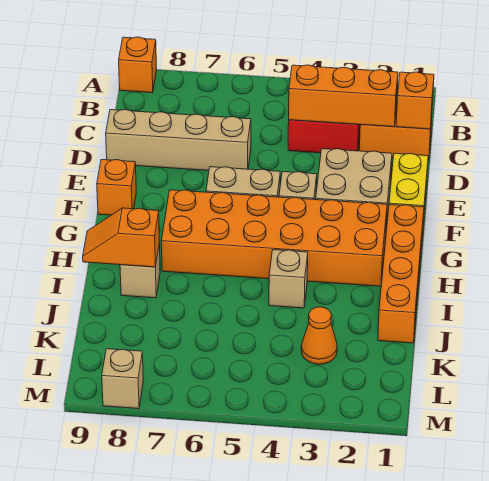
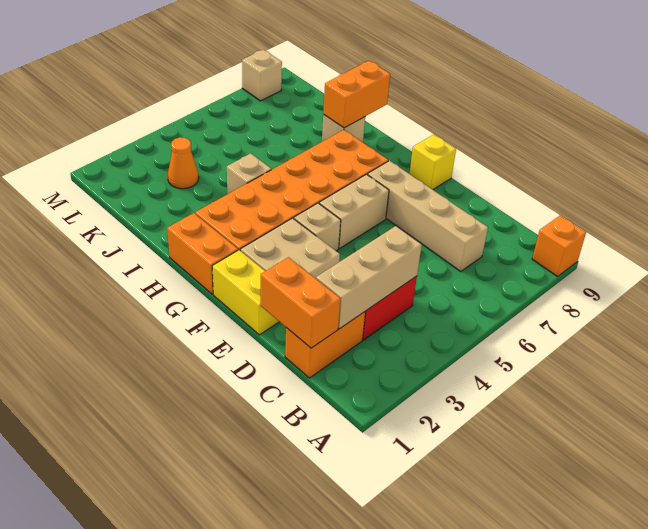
orange 1x1 brick [396,72,434,129] -> orange 1x2 brick [261,257,341,348]
orange 1x3 brick [289,65,398,127] -> tan 1x3 brick [316,226,422,329]
tan 1x4 brick [106,110,251,171] -> tan 1x4 brick turned to [368,161,488,272]
orange 1x1 brick [97,160,136,215] -> yellow 1x1 brick [409,135,456,190]
orange 1x4 brick [378,205,424,343] -> orange 1x2 brick [167,213,238,294]
orange 1x2 slope [83,208,159,267] -> orange 1x2 brick [323,61,390,128]

